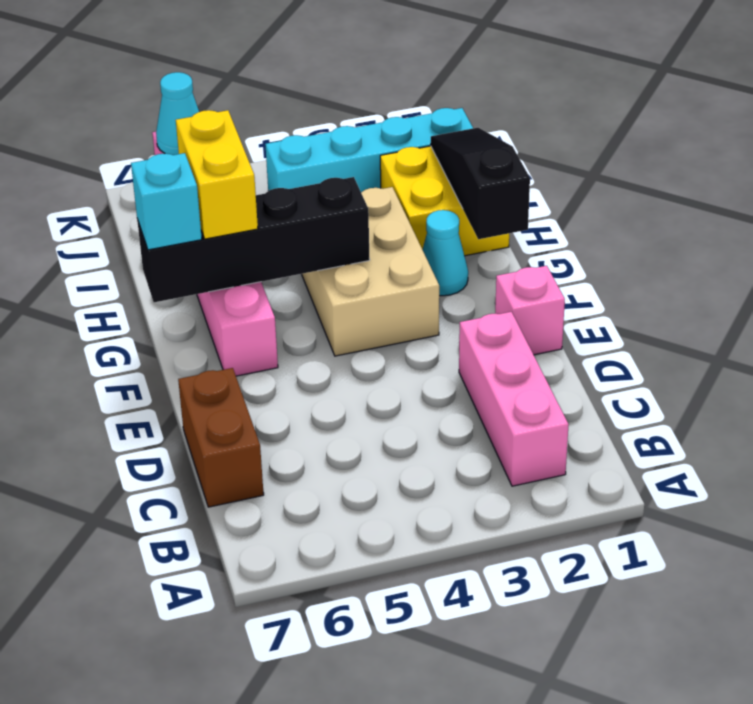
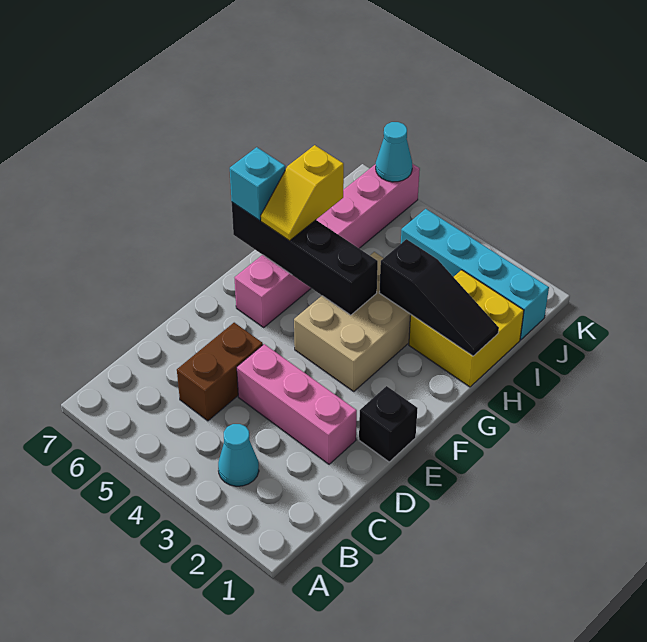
pink 1x3 brick [459,312,569,486] -> pink 1x3 brick turned to [237,344,357,464]
brown 1x2 brick [178,368,264,507] -> brown 1x2 brick moved to [177,323,263,421]
pink 1x1 brick [495,266,565,355] -> black 1x1 brick [359,386,418,462]
black 1x3 slope [431,128,530,239] -> black 1x3 slope turned to [379,239,499,356]
cyan 1x1 cone [422,210,468,296] -> cyan 1x1 cone moved to [218,424,259,486]
yellow 1x2 brick [176,110,258,239] -> yellow 1x2 slope [261,145,344,241]

